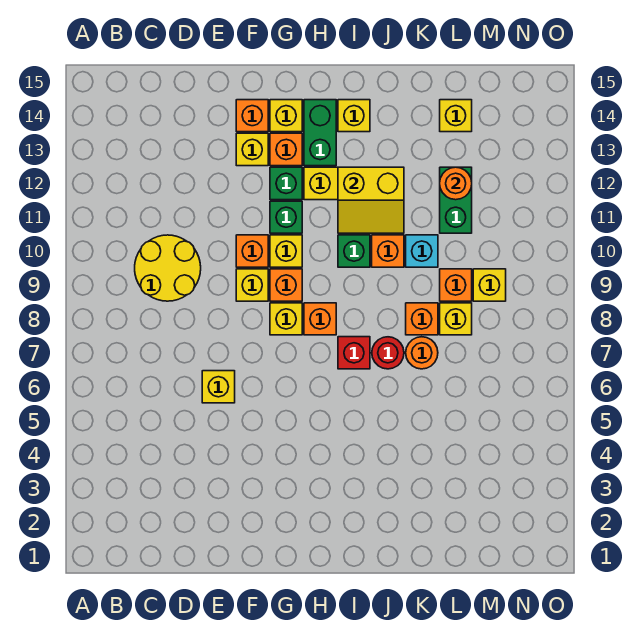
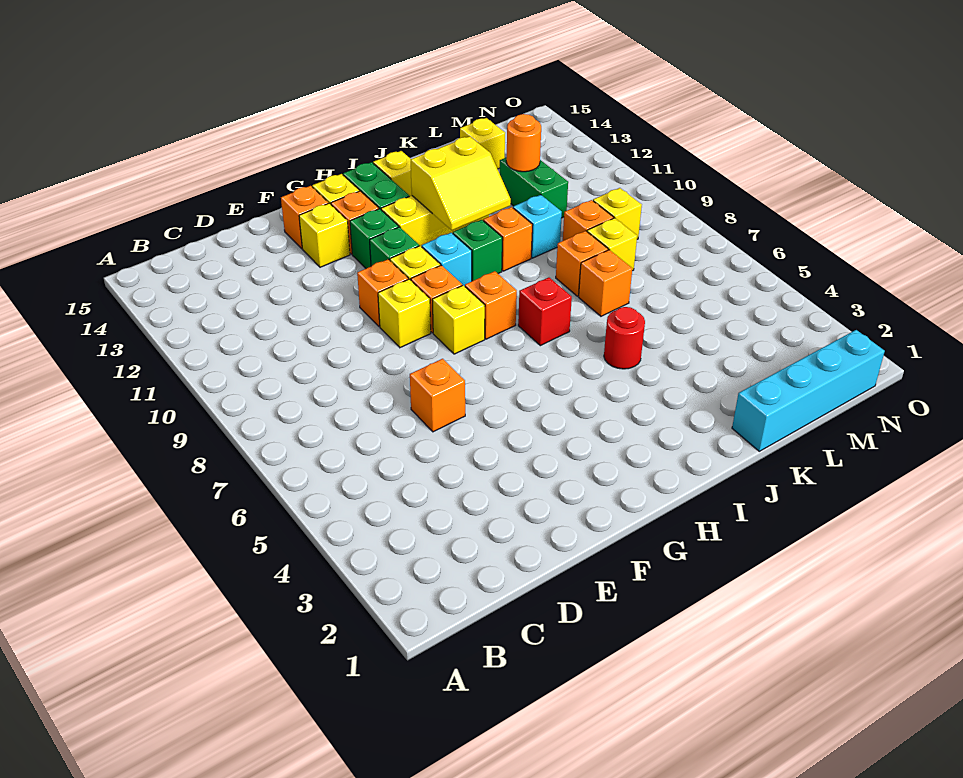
yellow 2x2 round brick [135,235,201,301] -> none
yellow 1x1 brick [202,371,235,403] -> orange 1x1 brick [410,359,465,432]
none -> cyan 1x1 brick [422,233,472,286]
red 1x1 round brick [372,337,404,369] -> red 1x1 round brick moved to [604,307,645,369]
none -> cyan 1x4 brick [732,330,885,451]
orange 1x1 round brick [406,337,438,369] -> orange 1x1 brick [579,250,632,316]

